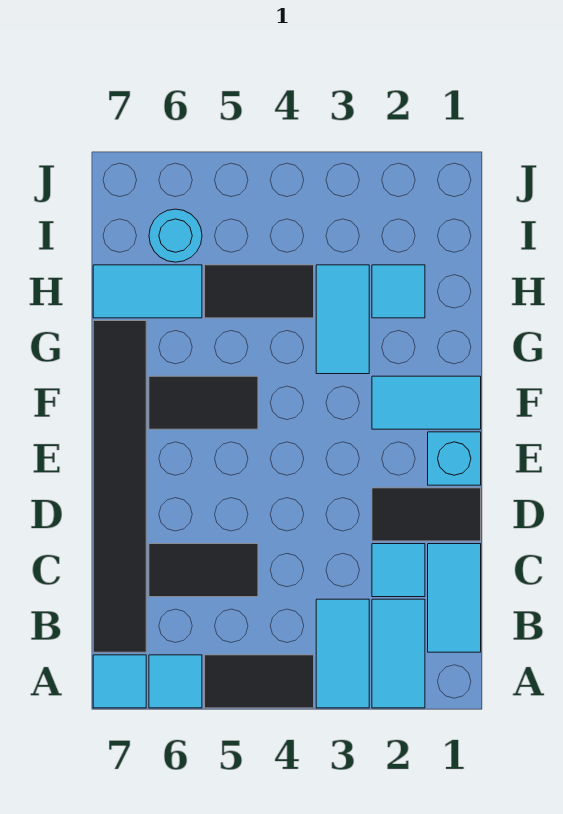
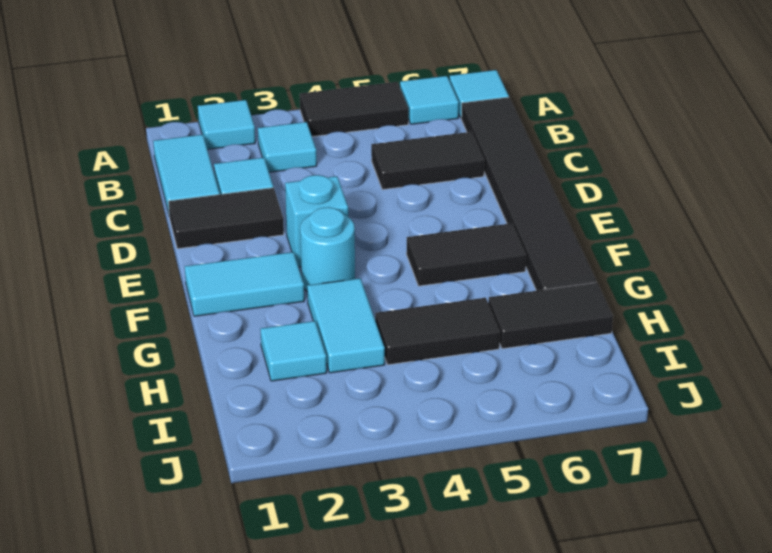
cyan 1x2 tile [372,599,425,708] -> cyan 1x1 tile [198,100,255,149]
cyan 1x2 tile [316,599,369,708] -> cyan 1x1 tile [258,122,317,172]
cyan 1x1 brick [428,432,481,485] -> cyan 1x1 brick moved to [285,175,348,267]
cyan 1x2 tile [93,265,202,318] -> black 1x2 tile [488,282,613,349]
cyan 1x1 round brick [149,209,202,262] -> cyan 1x1 round brick moved to [300,207,355,291]

